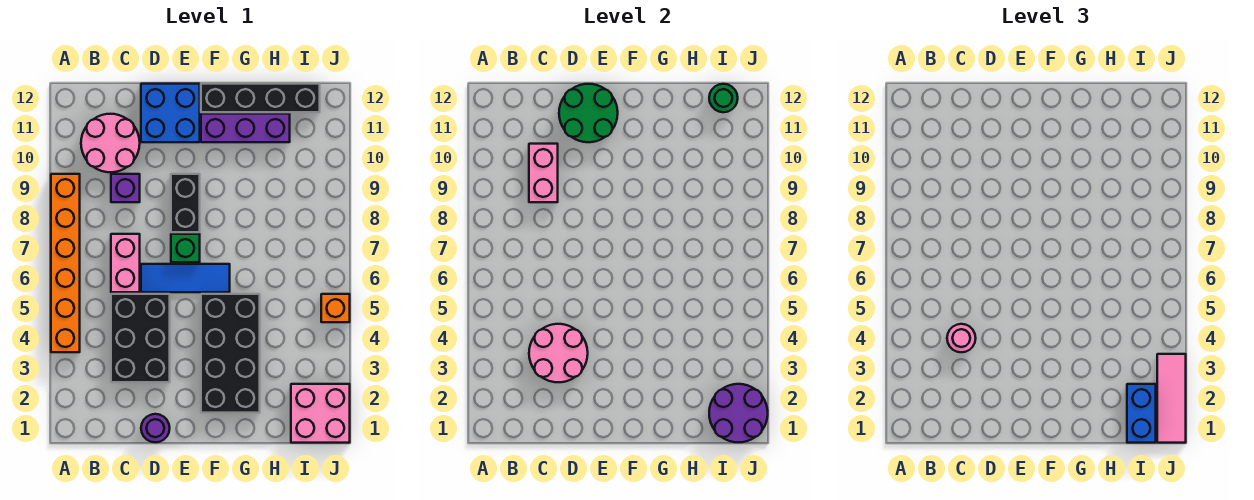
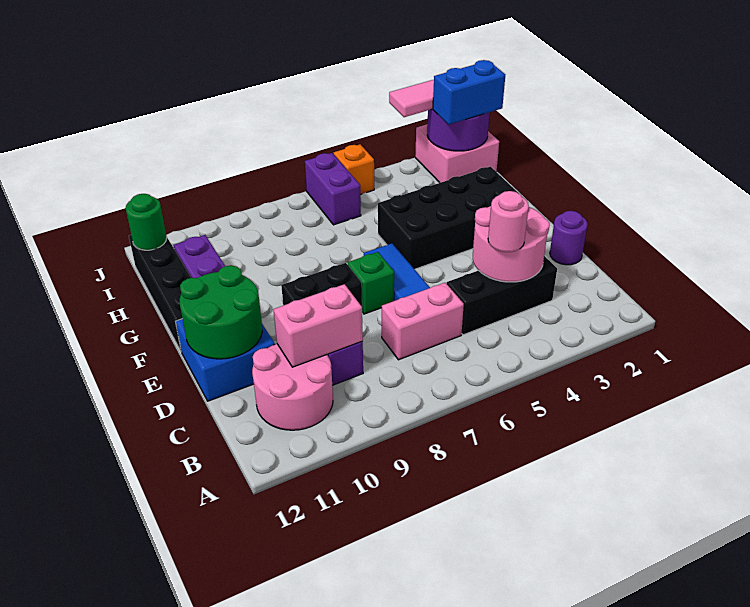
orange 1x6 brick [51,174,80,352] -> none
black 2x3 brick [111,294,170,382] -> black 1x3 brick [447,256,557,335]
none -> purple 1x2 brick [305,153,361,225]

